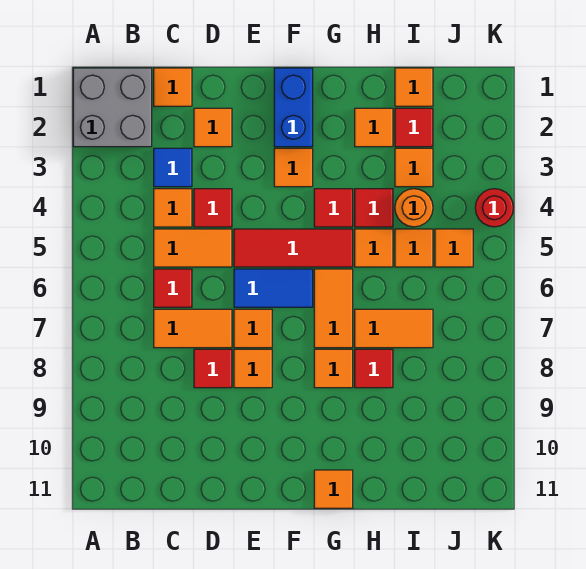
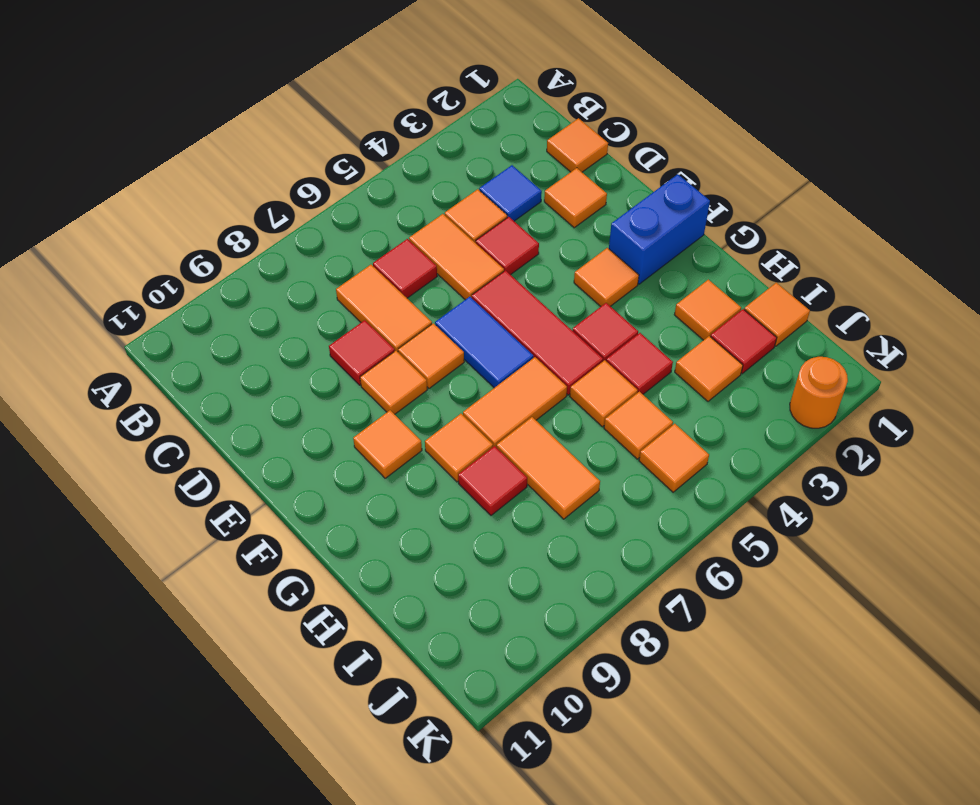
grey 2x2 brick [73,68,152,147] -> none
orange 1x1 tile [314,470,353,508] -> orange 1x1 tile moved to [353,410,422,478]
orange 1x1 round brick [395,189,433,227] -> orange 1x1 round brick moved to [790,357,848,428]
red 1x1 round brick [475,189,513,227] -> none

